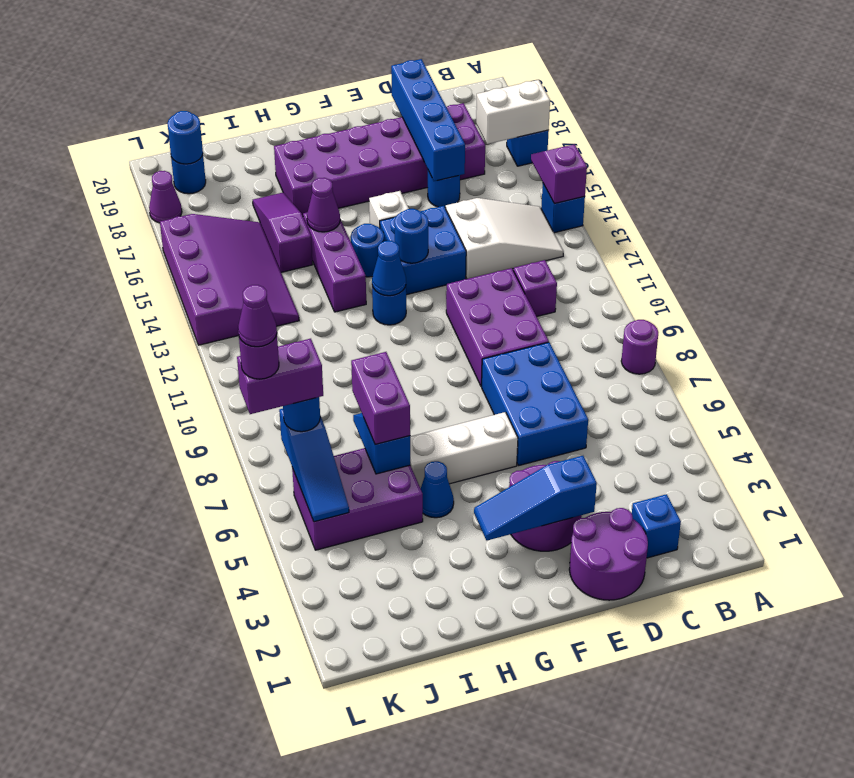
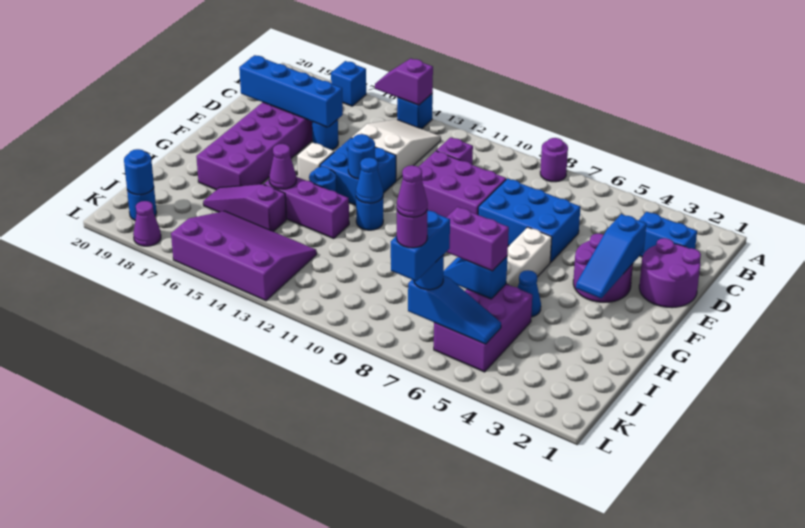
white 1x2 brick [476,80,550,144] -> none
blue 1x1 brick [632,494,681,558] -> blue 1x2 brick [639,212,697,257]
purple 1x2 brick [237,339,323,414] -> blue 1x2 brick [391,210,450,281]

